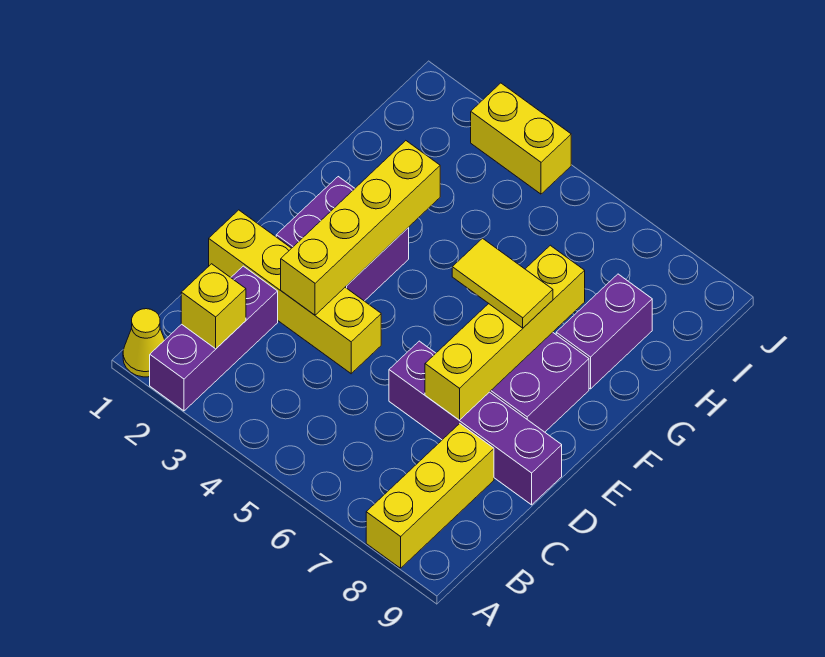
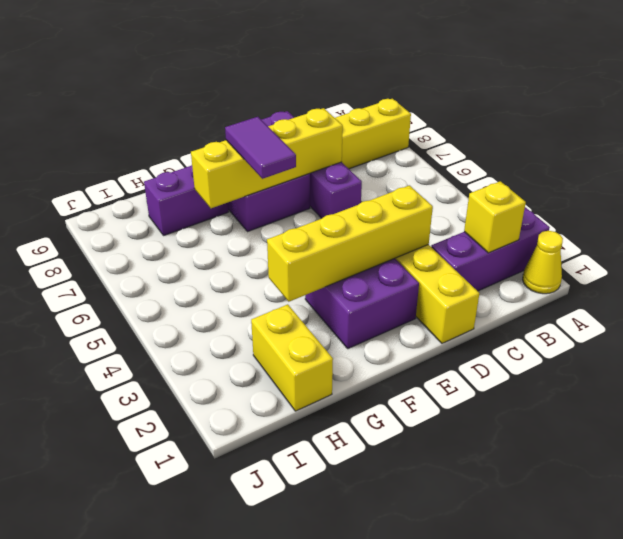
yellow 1x2 tile [452,238,553,328] -> purple 1x2 tile [225,117,296,179]
yellow 1x2 brick [471,83,571,194] -> yellow 1x2 brick moved to [251,304,333,411]

